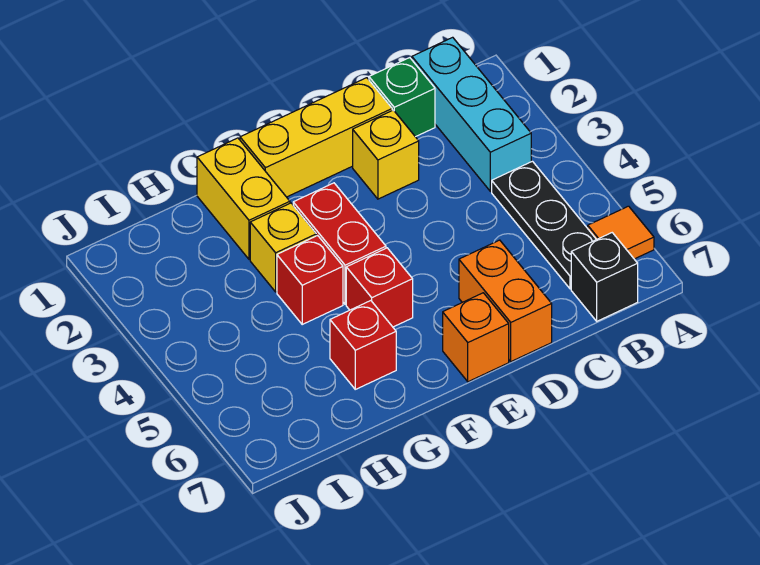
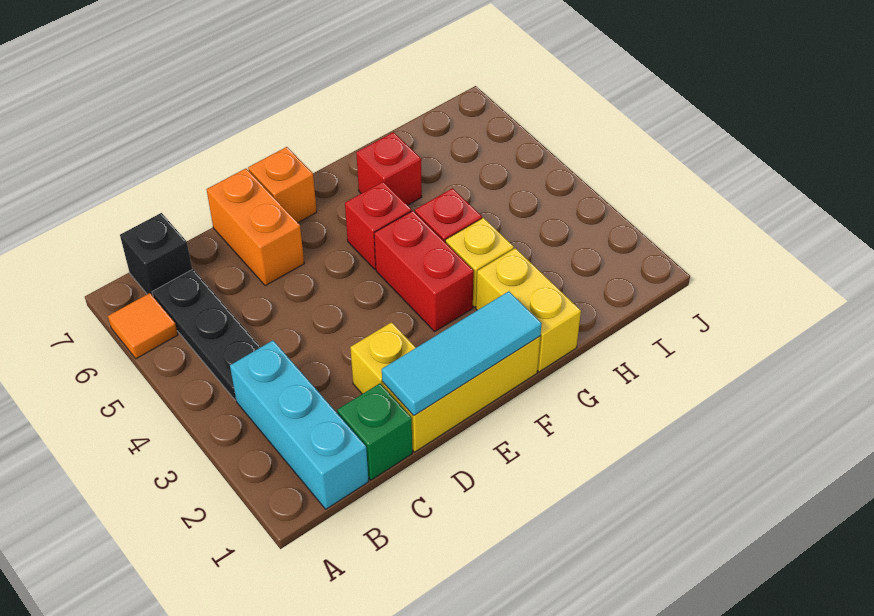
none -> cyan 1x3 tile [382,291,542,416]

